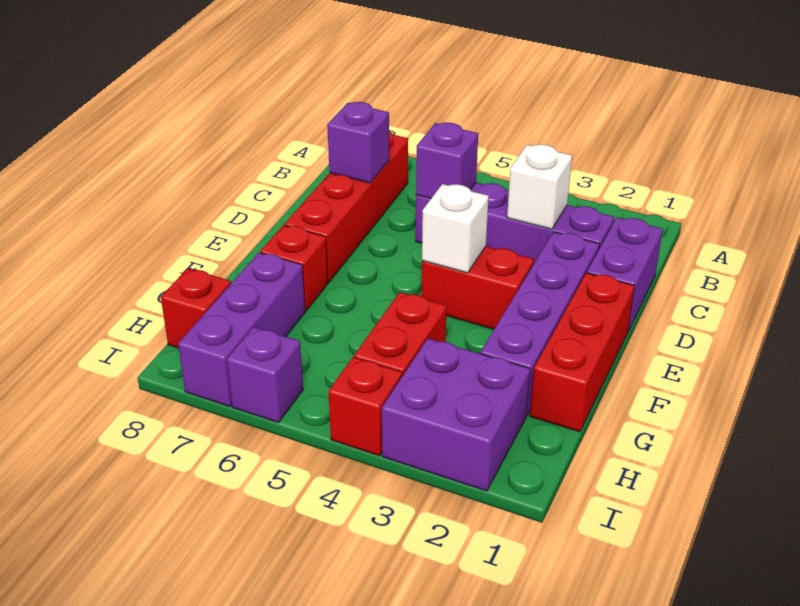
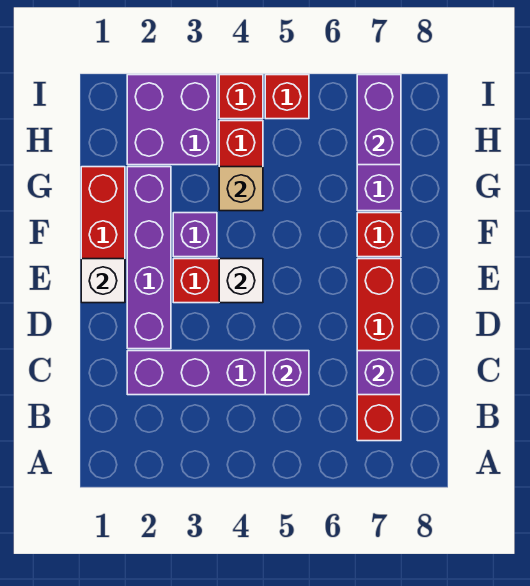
purple 1x2 brick [587,217,663,331] -> purple 1x2 brick moved to [357,75,401,165]
white 1x1 brick [507,144,572,229] -> white 1x1 brick moved to [81,259,125,303]
none -> tan 1x1 brick [219,167,263,211]
red 1x1 brick [161,268,231,348] -> red 1x1 brick moved to [265,75,309,119]
purple 1x1 brick [227,327,303,423] -> purple 1x1 brick moved to [173,213,217,257]

